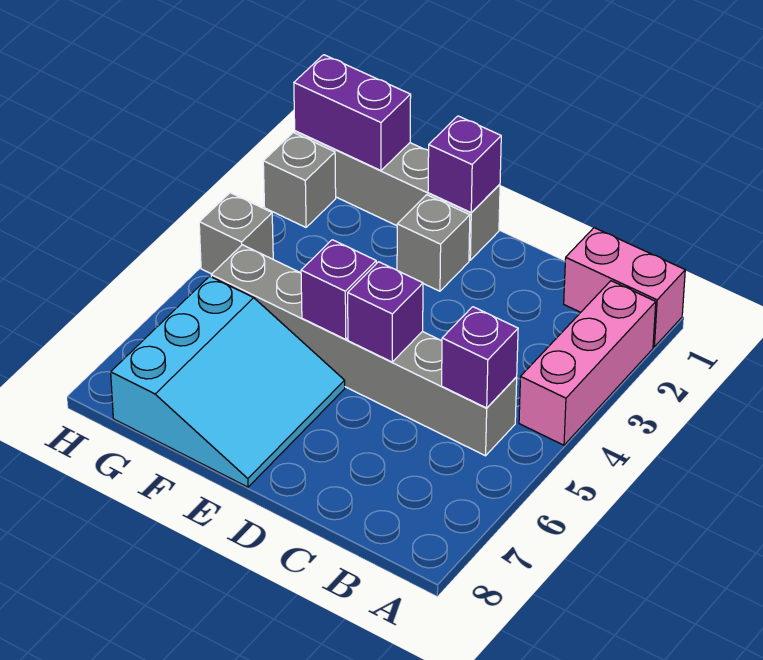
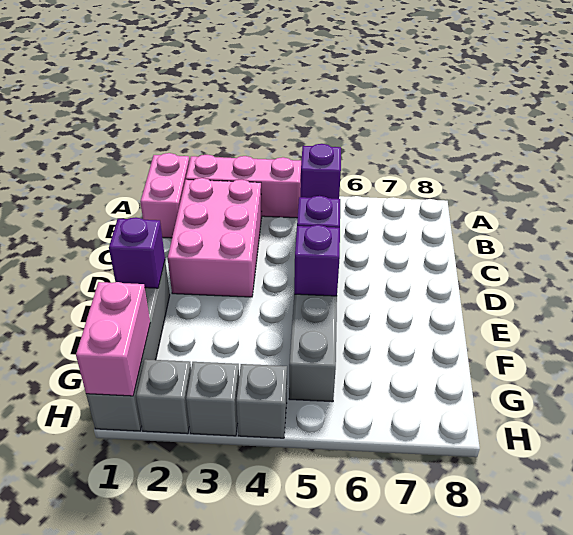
none -> pink 2x3 brick [168,178,262,297]
grey 1x1 brick [397,195,470,291] -> grey 1x1 brick moved to [186,362,239,436]
cyan 3x3 slope [111,276,345,487] -> none
purple 1x2 brick [294,55,411,170] -> pink 1x2 brick [76,282,150,396]

